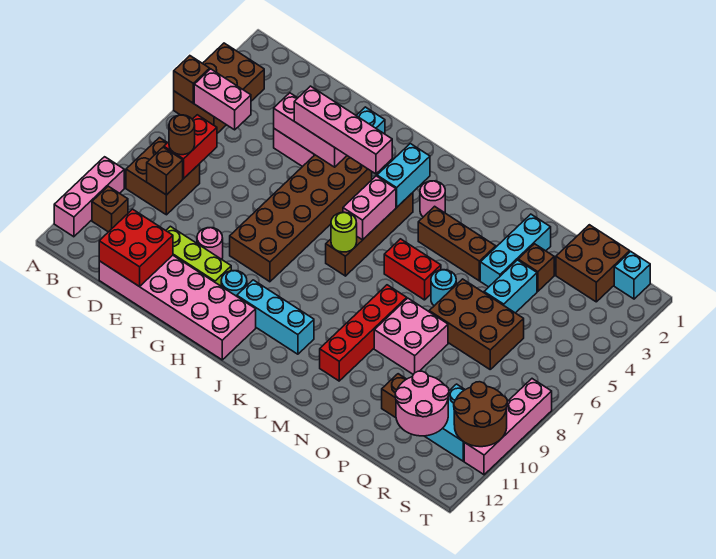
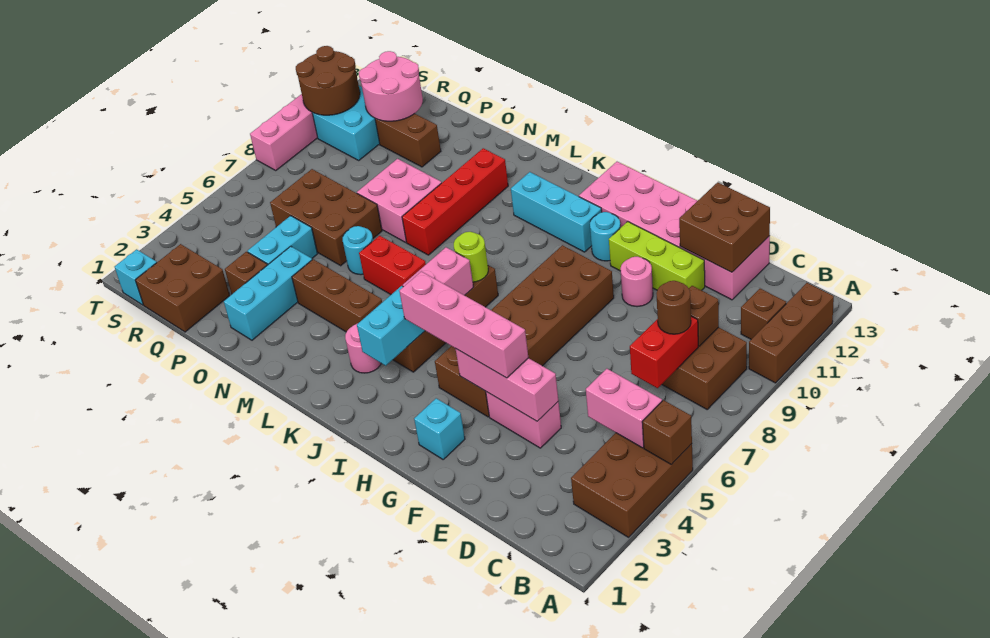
pink 1x3 brick [54,157,124,237] -> brown 1x3 brick [749,283,834,383]
red 2x2 brick [99,209,173,287] -> brown 2x2 brick [679,182,770,272]

